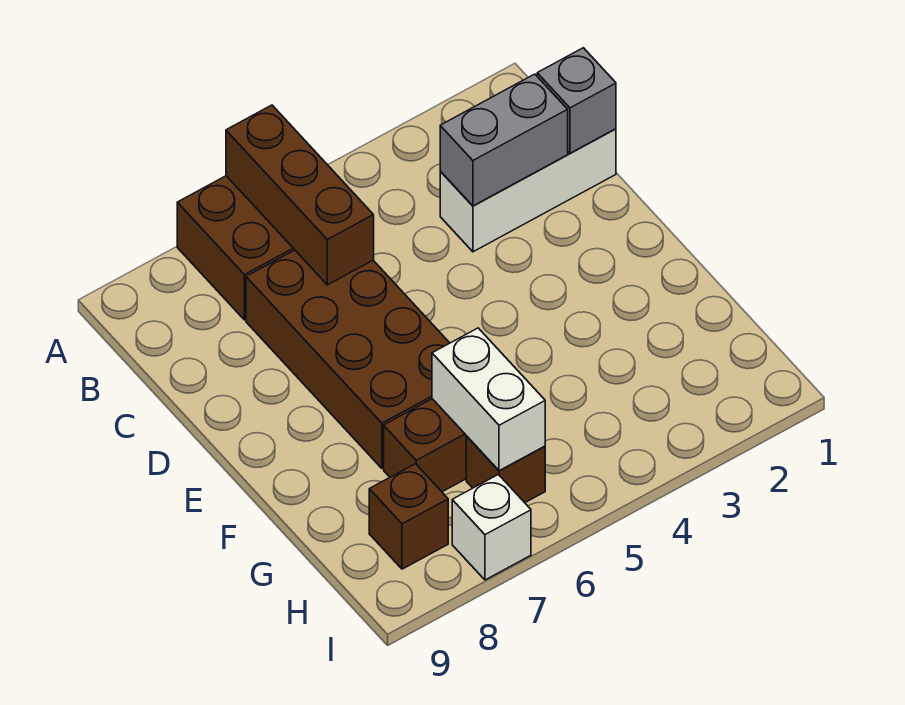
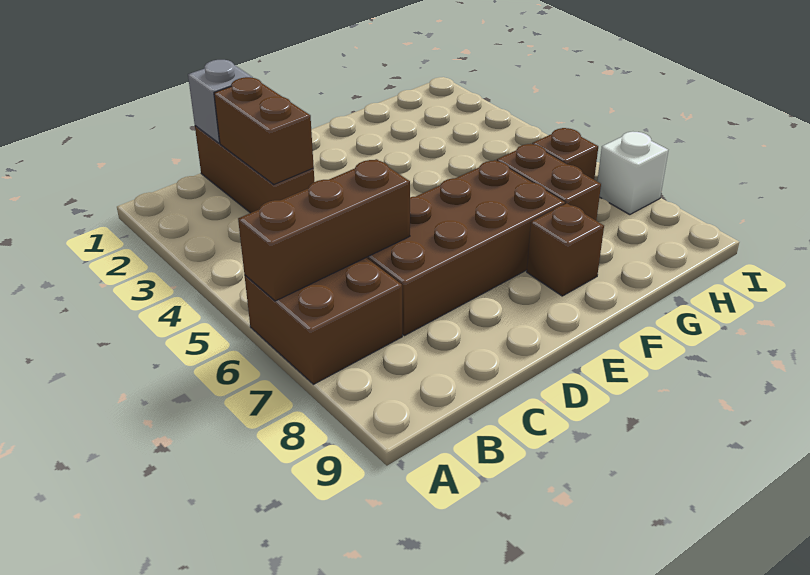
white 1x3 brick [440,129,616,252] -> brown 1x3 brick [195,126,314,213]
grey 1x2 brick [440,74,568,206] -> brown 1x2 brick [214,77,314,185]
white 1x2 brick [432,328,545,471] -> none
brown 1x1 brick [369,464,448,569] -> brown 1x1 brick moved to [527,203,604,296]

